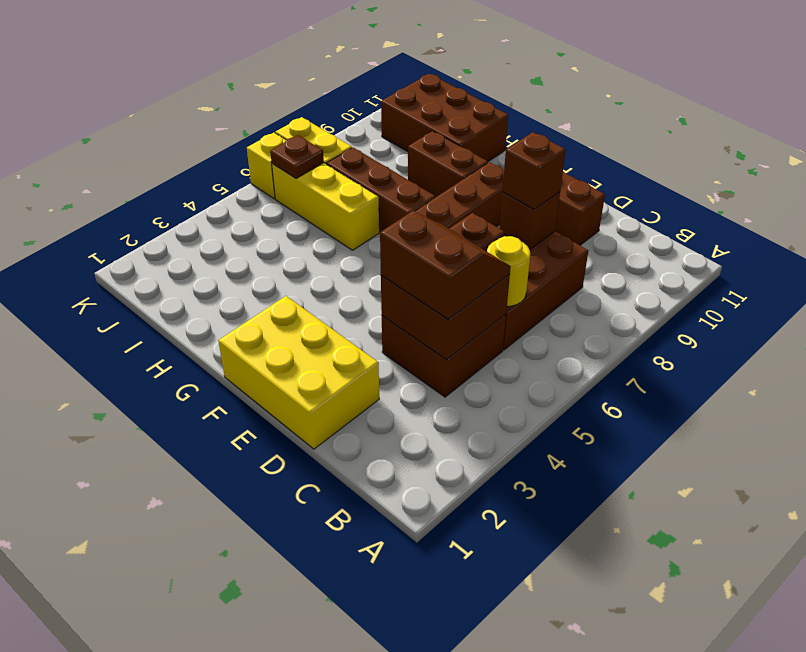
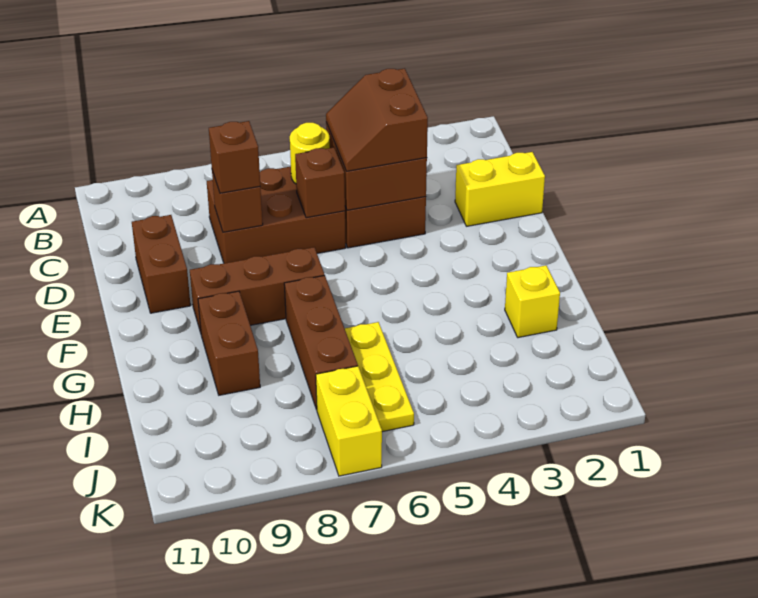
yellow 2x3 brick [218,296,379,449] -> yellow 1x2 brick [455,152,545,226]
yellow 1x3 brick [272,163,379,250] -> yellow 1x3 plate [345,322,414,432]
brown 2x3 brick [381,74,508,161] -> none
brown 1x1 plate [270,135,324,178] -> none
yellow 1x1 brick [247,133,286,199] -> yellow 1x1 brick moved to [505,265,560,338]

